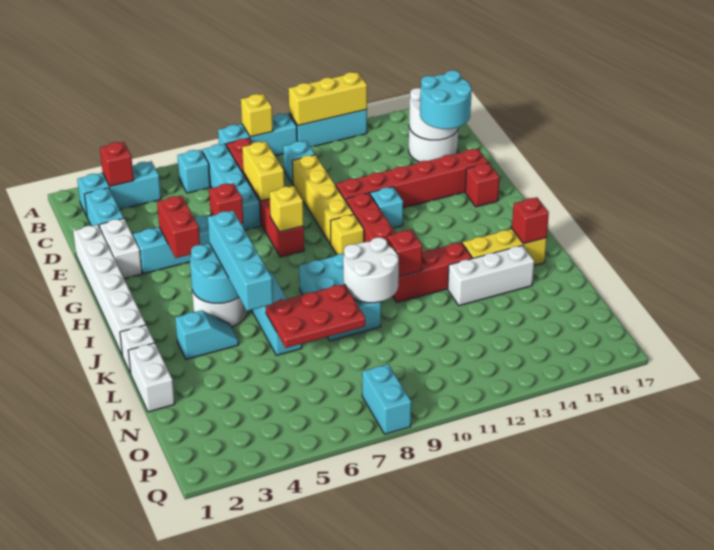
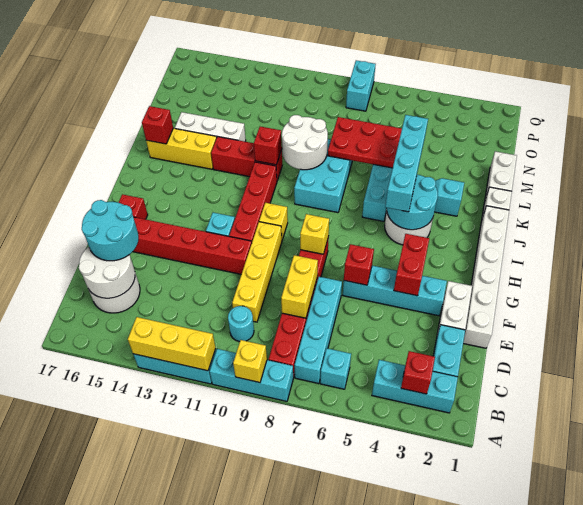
cyan 1x1 brick [283,141,315,184] -> cyan 1x1 round brick [228,306,254,342]

